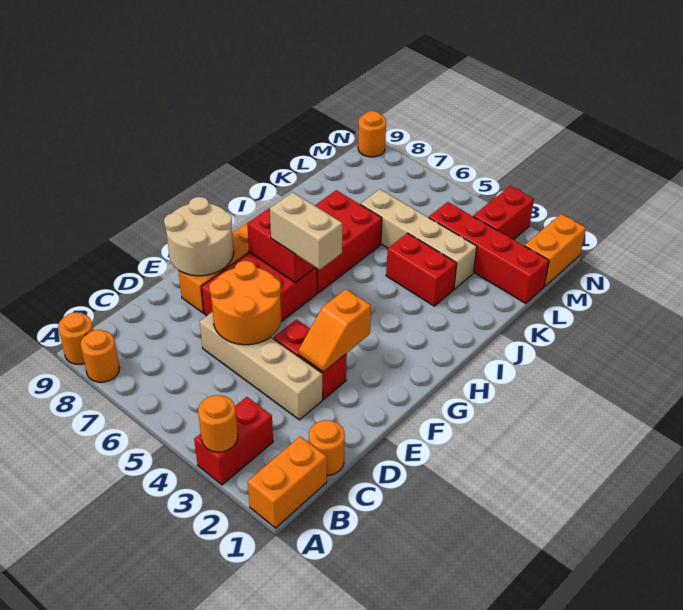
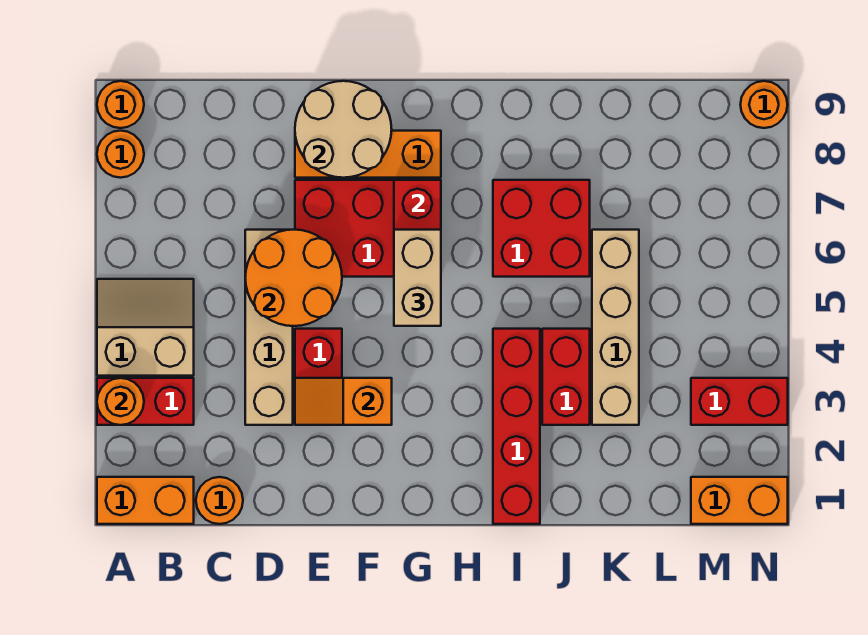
none -> tan 2x2 slope [97,279,194,376]
red 2x3 brick [315,190,382,293] -> red 2x2 brick [493,180,590,277]
red 1x4 brick [429,202,549,304] -> red 1x4 brick moved to [493,329,540,524]

